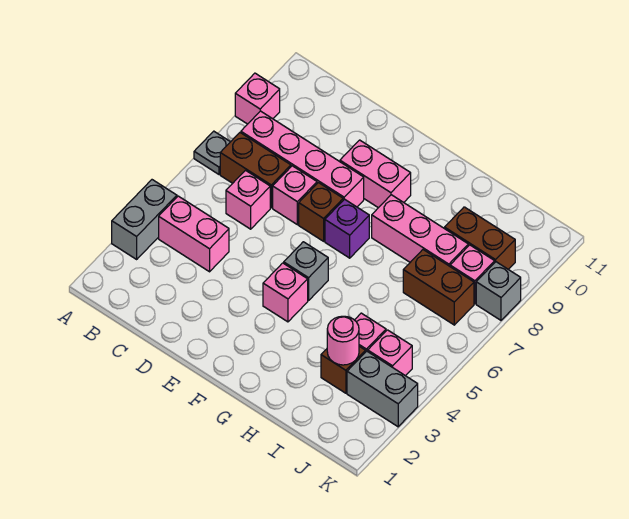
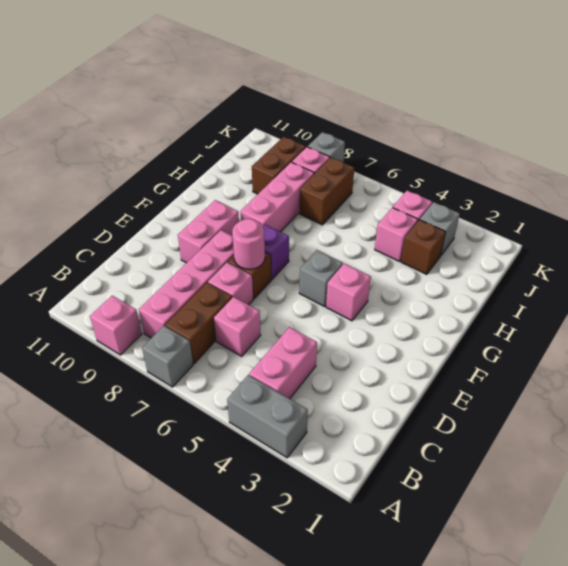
grey 1x1 plate [194,131,230,174] -> grey 1x1 brick [142,326,193,387]
pink 1x1 round brick [327,316,359,365] -> pink 1x1 round brick moved to [232,219,265,269]
grey 1x2 brick [347,351,418,427] -> grey 1x1 brick [420,202,460,255]

